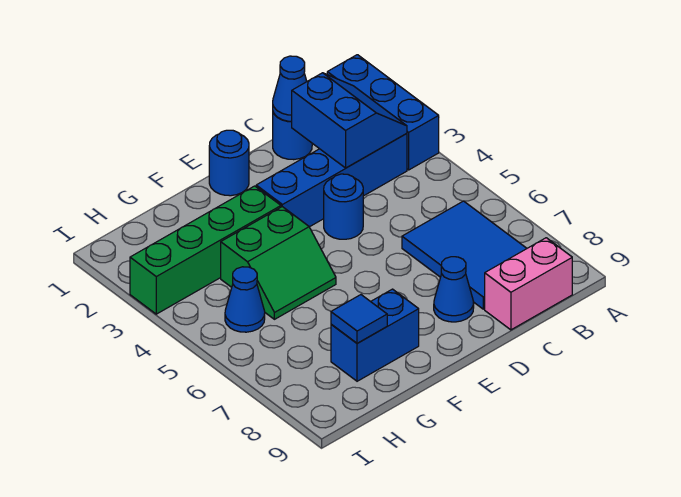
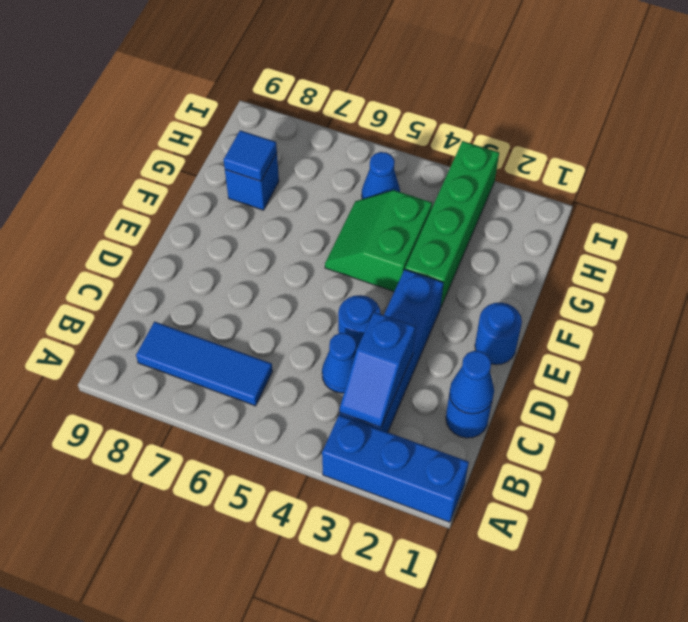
blue 2x2 slope [291,73,407,168] -> blue 1x2 slope [340,312,415,427]
blue 2x3 tile [402,201,527,309] -> blue 1x3 tile [136,322,273,406]
pink 1x2 brick [485,238,572,330] -> none
blue 1x1 cone [434,257,474,322] -> blue 1x1 cone moved to [322,333,356,393]
blue 1x2 brick [331,289,419,381] -> blue 1x1 brick [225,153,279,210]

